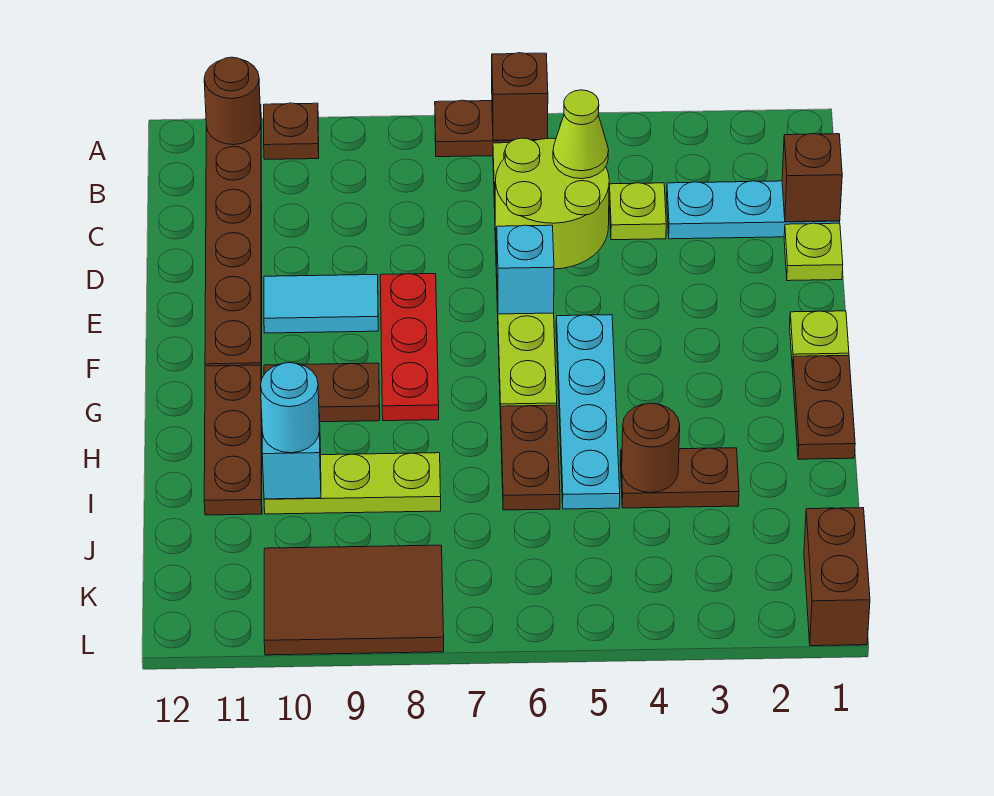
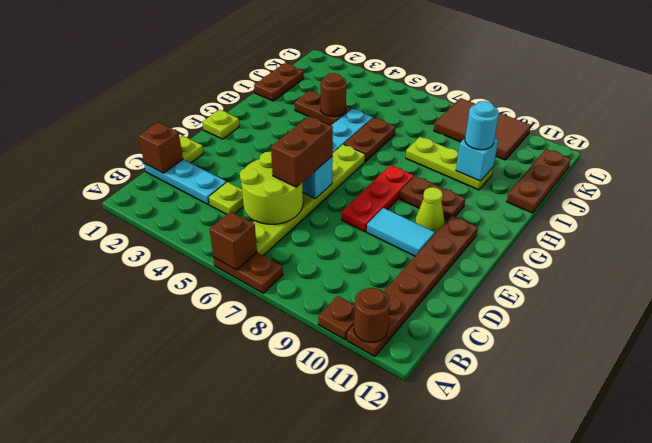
lime 1x1 cone [553,90,609,179] -> lime 1x1 cone moved to [415,187,445,234]
brown 1x2 plate [793,355,855,459] -> brown 1x2 plate moved to [254,63,304,101]
brown 1x3 plate [204,365,262,515] -> brown 1x3 plate moved to [507,149,571,213]
brown 1x2 brick [804,508,870,646] -> brown 1x2 brick moved to [271,116,333,187]

